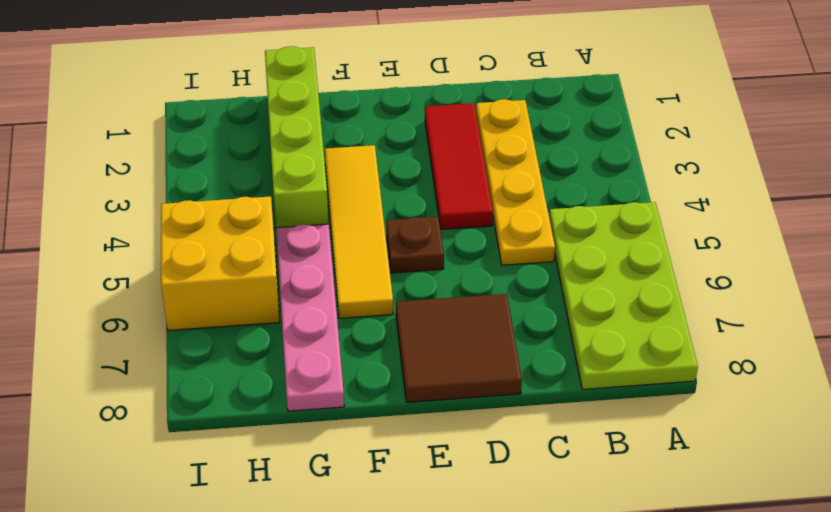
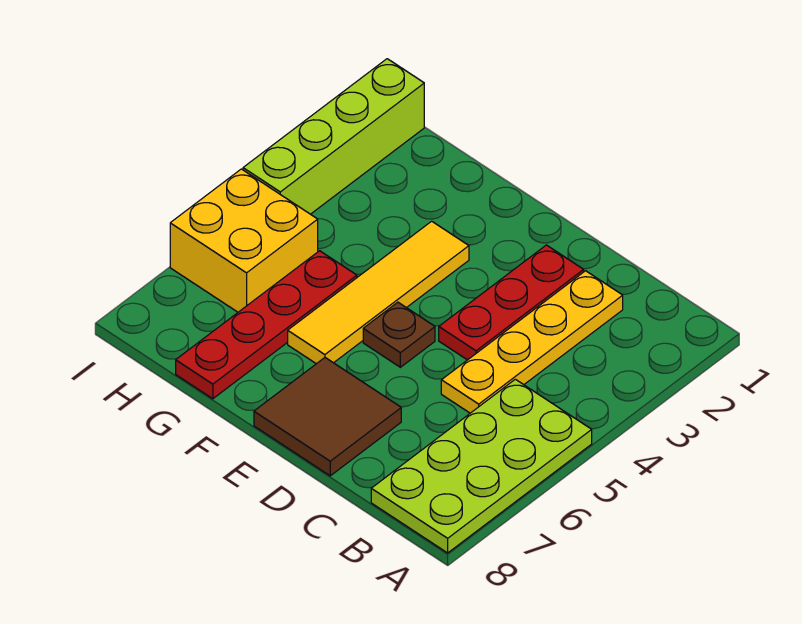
red 1x3 tile [425,103,493,229] -> red 1x3 plate [439,245,584,360]
lime 1x4 brick [265,46,329,228] -> lime 1x4 brick moved to [243,59,424,214]
pink 1x4 plate [276,224,344,411] -> red 1x4 plate [176,251,357,399]

